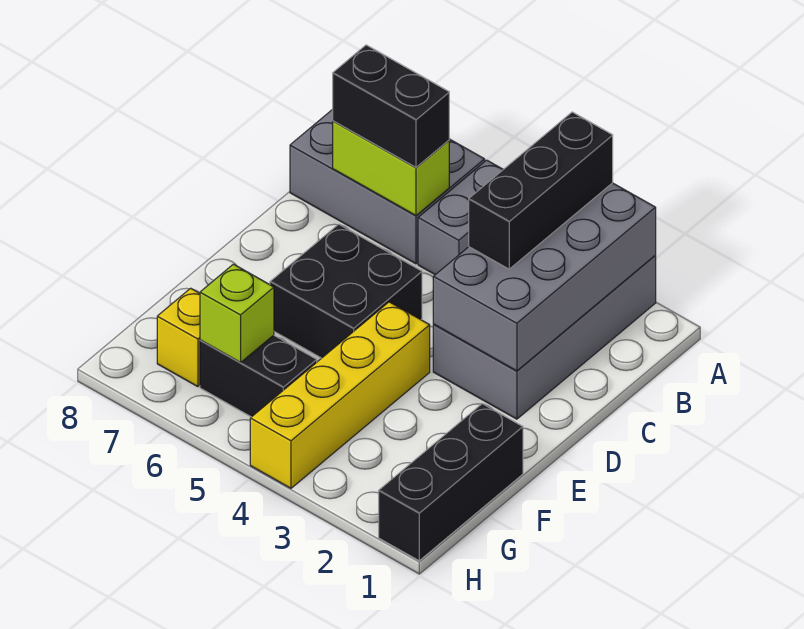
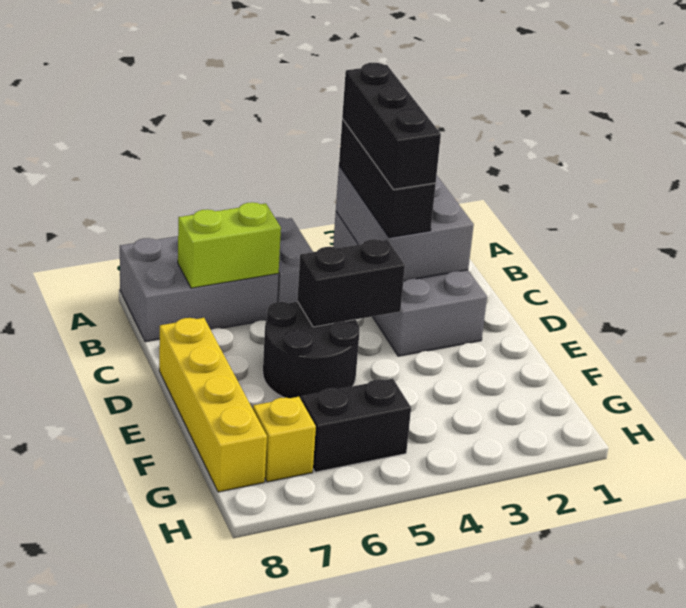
grey 2x4 brick [433,183,656,371] -> grey 2x3 brick [336,166,474,281]
black 1x2 brick [333,45,449,167] -> black 1x2 brick moved to [297,239,405,327]
black 2x2 brick [270,224,422,358] -> black 2x2 round brick [263,301,360,399]
yellow 1x4 brick [250,302,430,488] -> yellow 1x4 brick moved to [159,318,267,492]
black 1x3 brick [379,404,523,561] -> black 1x3 brick moved to [342,63,441,190]
lime 1x1 brick [200,264,274,363] -> none

